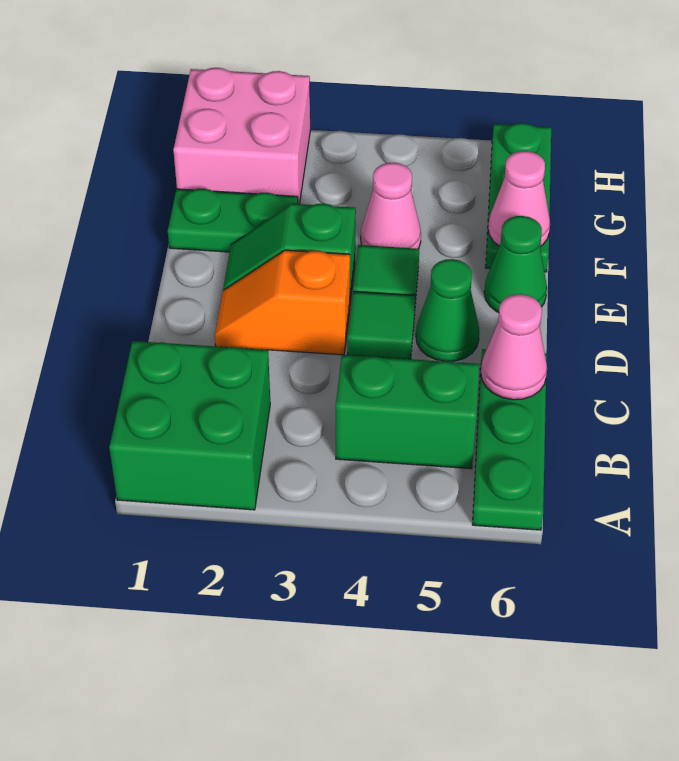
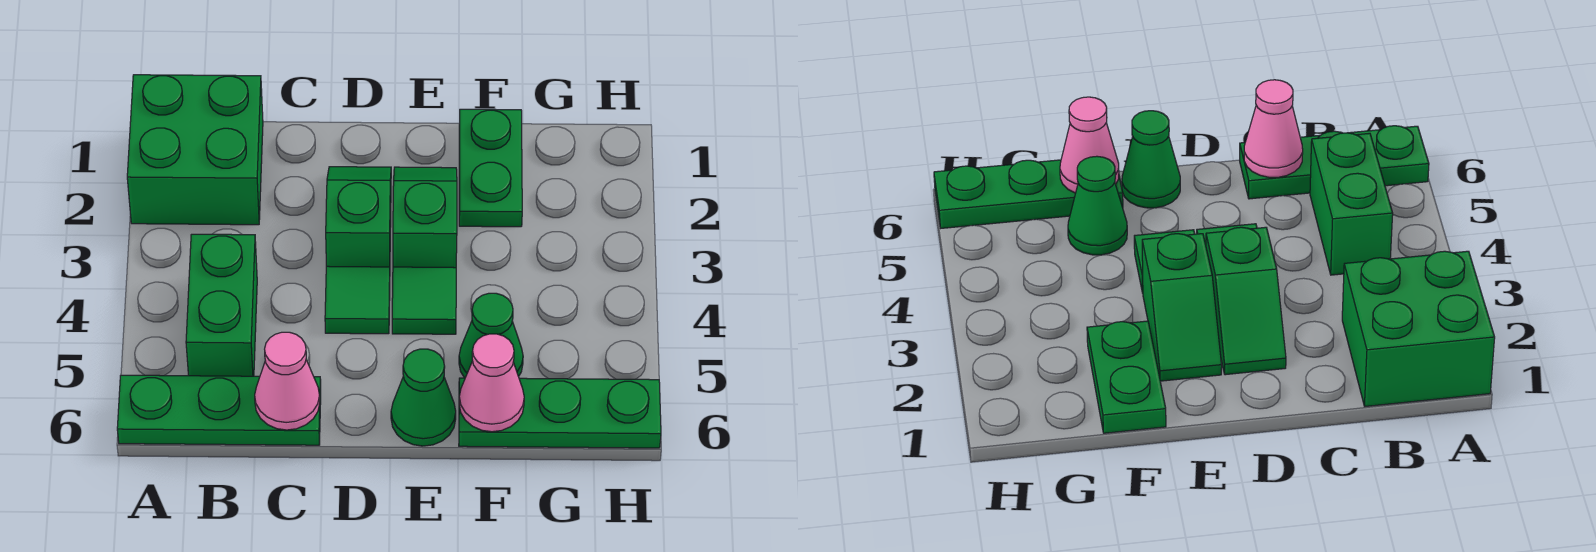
orange 1x2 slope [215,250,350,355] -> green 1x2 slope [326,167,391,267]
green 1x1 cone [416,259,479,361] -> green 1x1 cone moved to [459,293,523,378]
pink 1x1 cone [361,163,421,249] -> none
pink 2x2 brick [173,68,310,204] -> none

